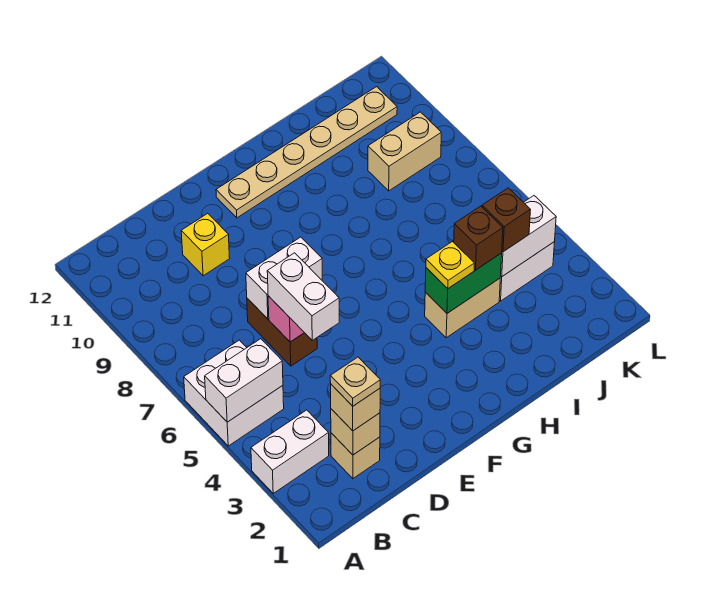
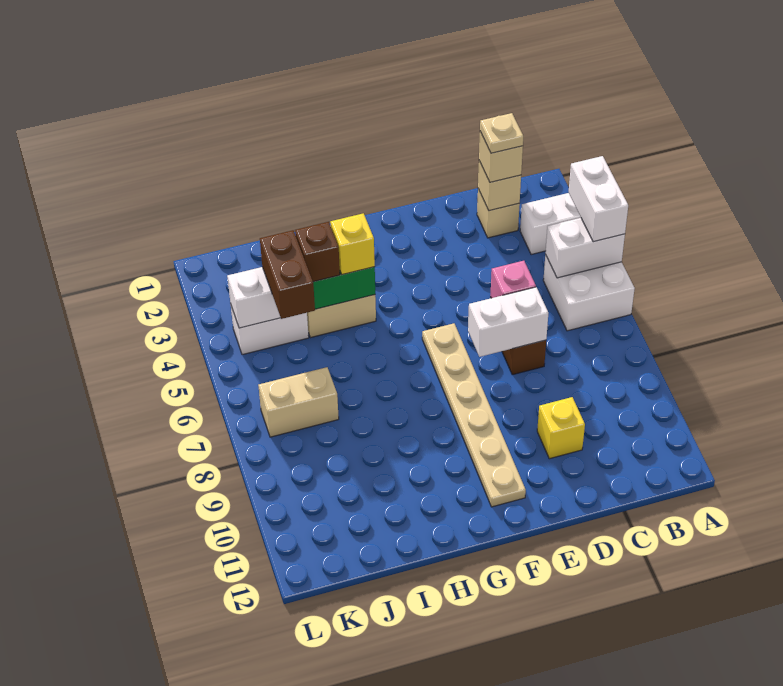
white 1x2 brick [267,253,339,340] -> white 1x2 brick moved to [569,156,628,242]
tan 1x6 plate [216,87,397,218] -> tan 1x6 plate turned to [422,323,526,507]
yellow 1x1 plate [426,242,474,289] -> yellow 1x1 brick [330,213,375,275]
brown 1x1 brick [482,188,531,252] -> brown 1x2 brick [260,230,315,319]
tan 1x2 brick [368,112,441,191] -> tan 1x2 brick moved to [258,367,339,437]

